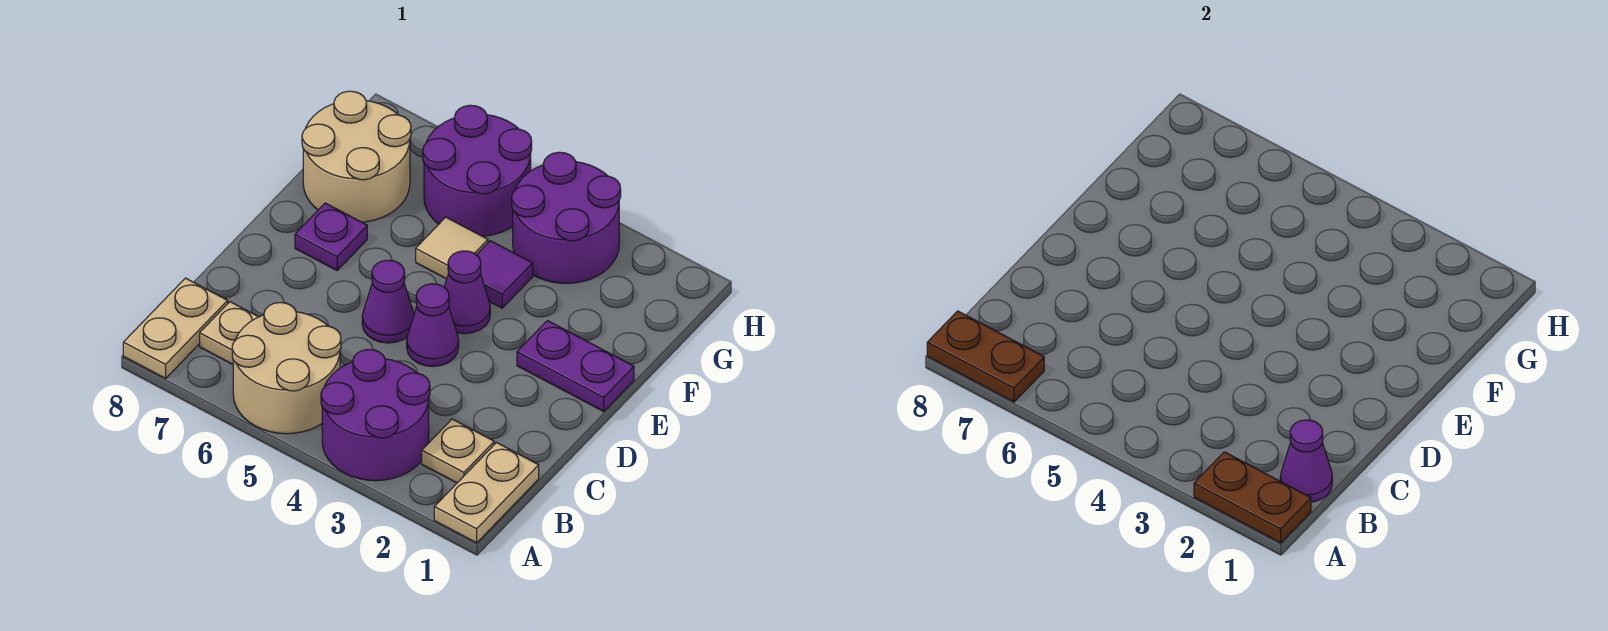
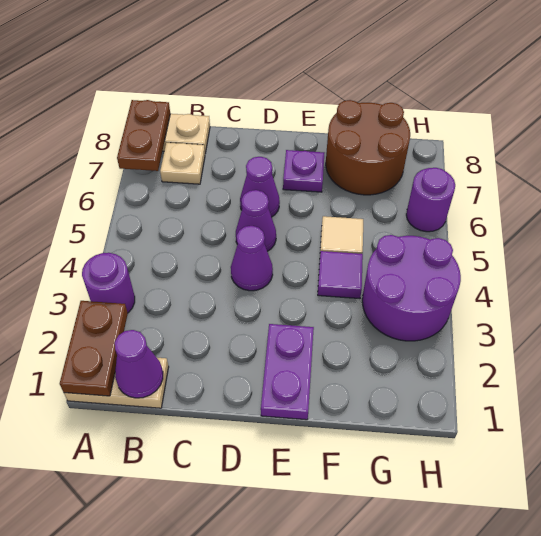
purple 2x2 round brick [321,350,430,481] -> purple 1x1 round brick [82,253,135,313]
tan 2x2 round brick [232,303,341,434] -> none
tan 1x1 plate [422,419,494,483] -> none
purple 1x1 cone [444,251,490,334] -> purple 1x1 cone moved to [240,157,280,217]
tan 2x2 round brick [302,91,411,222] -> brown 2x2 round brick [326,100,410,195]
purple 2x2 round brick [423,105,532,236] -> purple 1x1 round brick [406,168,455,232]

